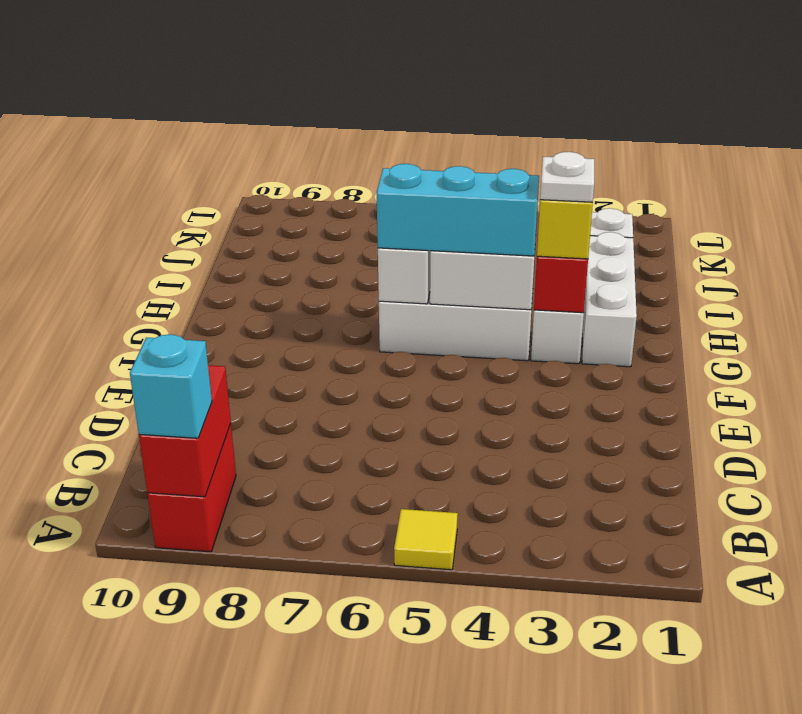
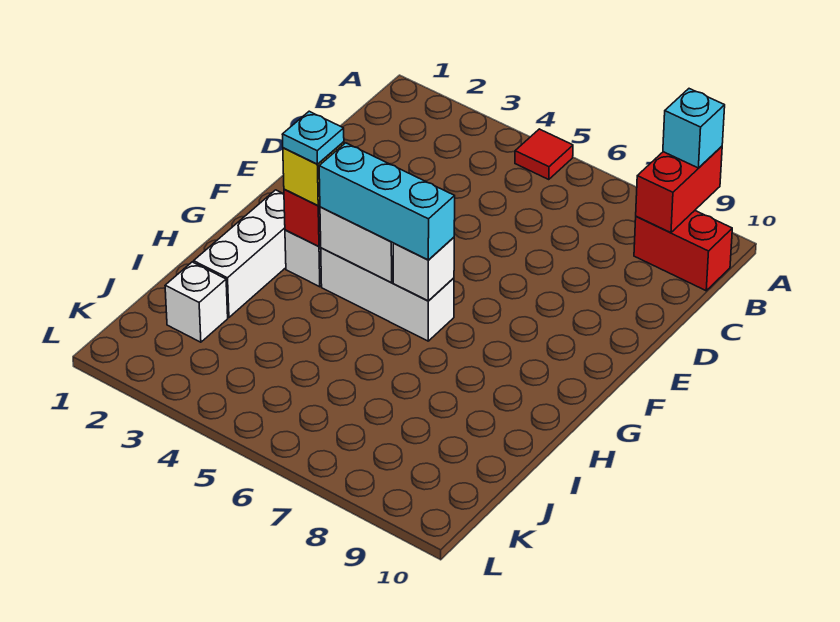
yellow 1x1 tile [394,509,458,570] -> red 1x1 tile [515,129,573,179]
red 1x2 brick [147,424,236,552] -> red 1x2 brick turned to [634,211,732,291]
white 1x1 plate [540,152,594,203] -> cyan 1x1 plate [282,111,344,164]

